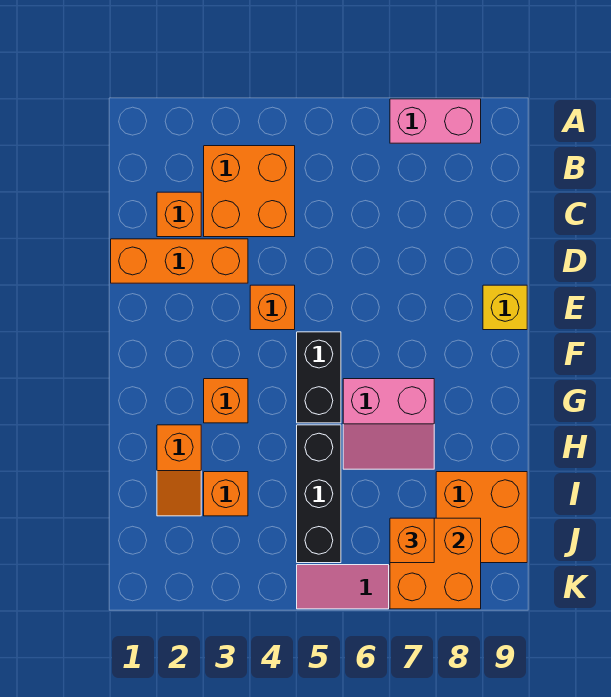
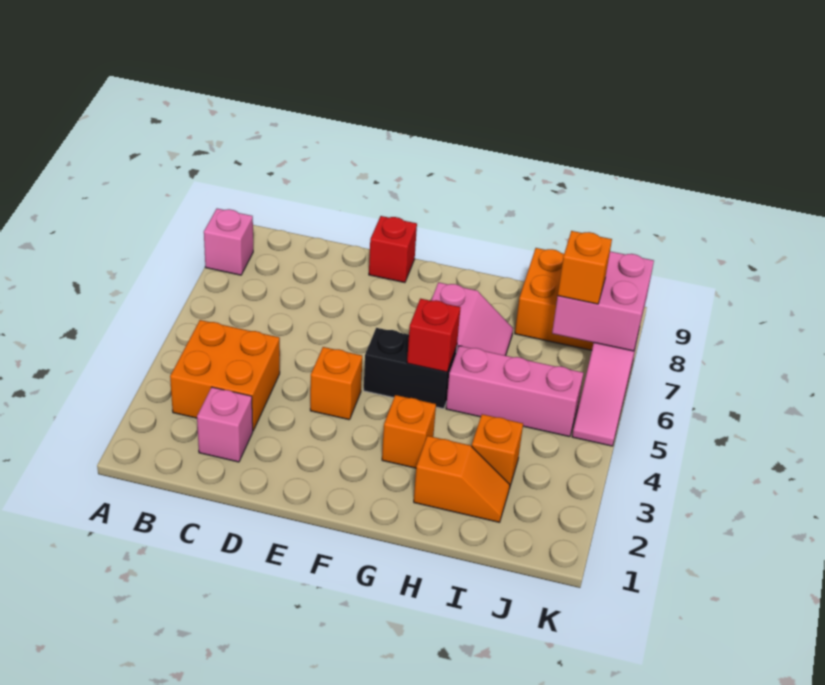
pink 1x2 brick [390,99,481,143] -> pink 1x1 brick [204,209,253,275]
orange 1x1 brick [157,192,201,237] -> pink 1x1 brick [197,387,253,462]
orange 1x3 brick [111,239,248,283] -> none
yellow 1x1 brick [483,285,527,330] -> red 1x1 brick [369,216,417,283]
none -> red 1x1 brick [407,299,461,372]
black 1x3 brick [297,425,341,563] -> pink 1x3 brick [446,346,583,437]
orange 2x2 brick [390,518,481,609] -> pink 2x2 brick [552,251,654,351]

